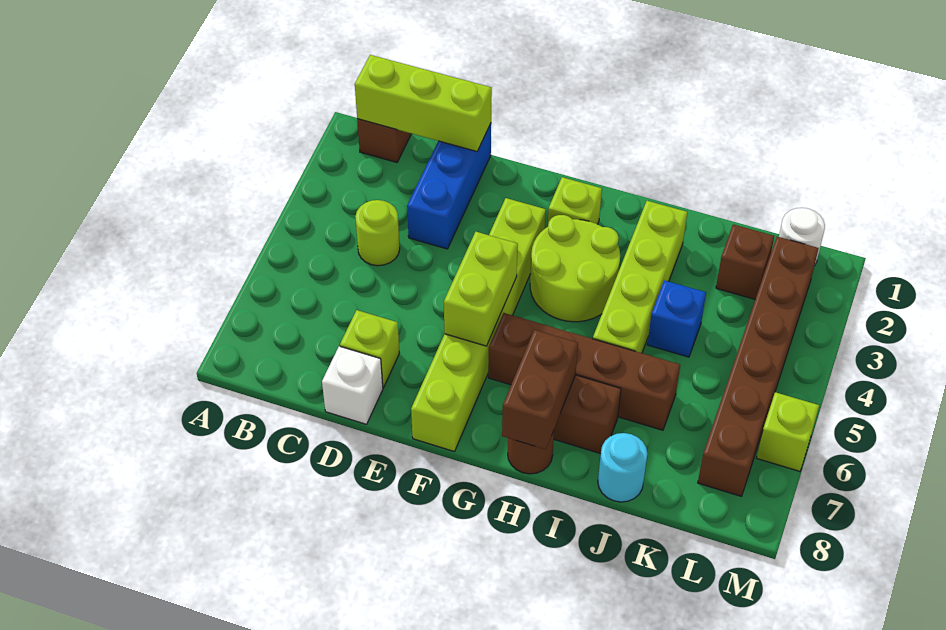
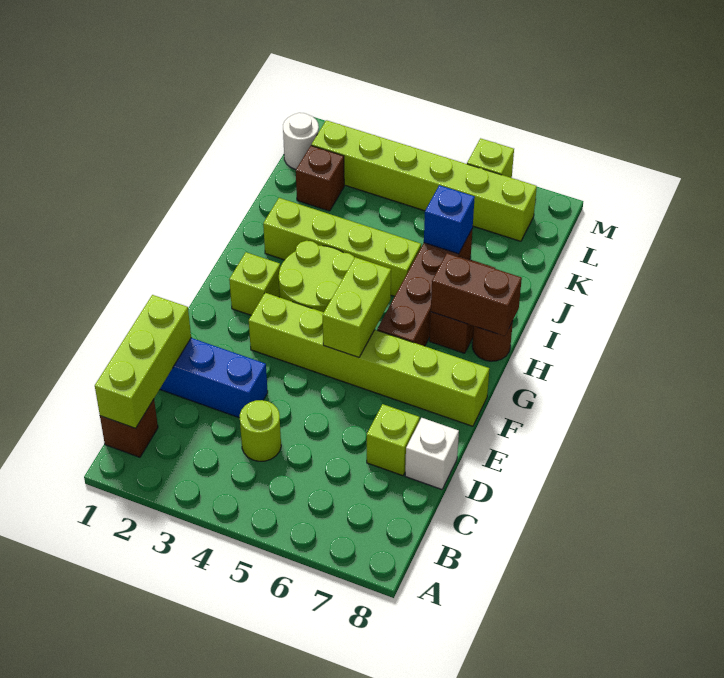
lime 1x2 brick [444,232,518,346] -> lime 1x2 brick turned to [323,257,391,357]
blue 1x1 brick [647,280,706,357] -> blue 1x1 brick moved to [424,185,475,254]
cyan 1x1 round brick [598,433,648,502] -> none
brown 1x6 brick [698,237,819,496] -> lime 1x6 brick [311,120,537,241]

